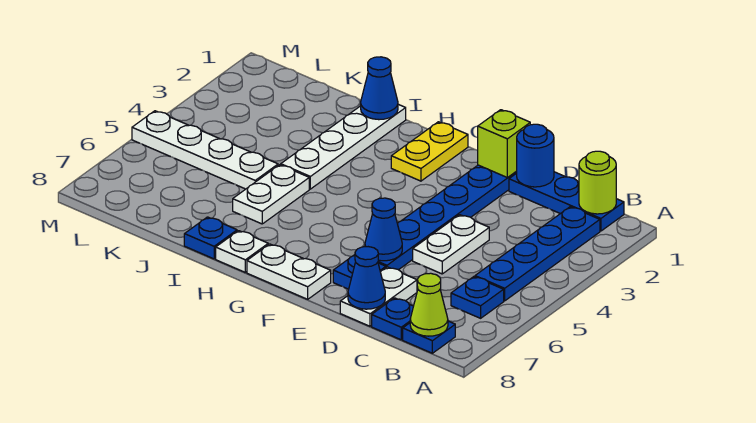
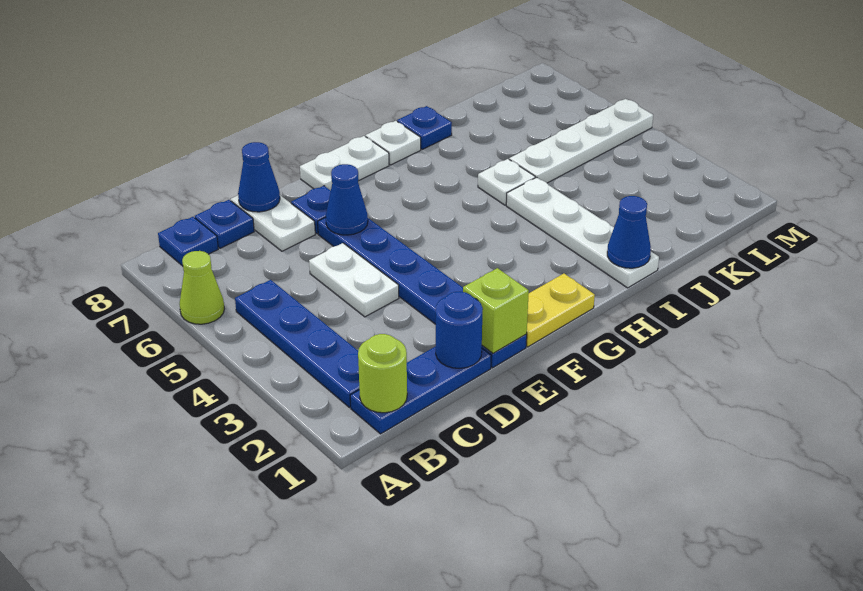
blue 1x1 plate [451,277,504,318] -> none
lime 1x1 cone [410,273,448,336] -> lime 1x1 cone moved to [180,251,224,324]
yellow 1x2 plate [391,122,468,181] -> yellow 1x2 plate turned to [526,274,595,347]
white 1x2 plate [233,165,309,224] -> white 1x1 plate [478,159,535,205]

